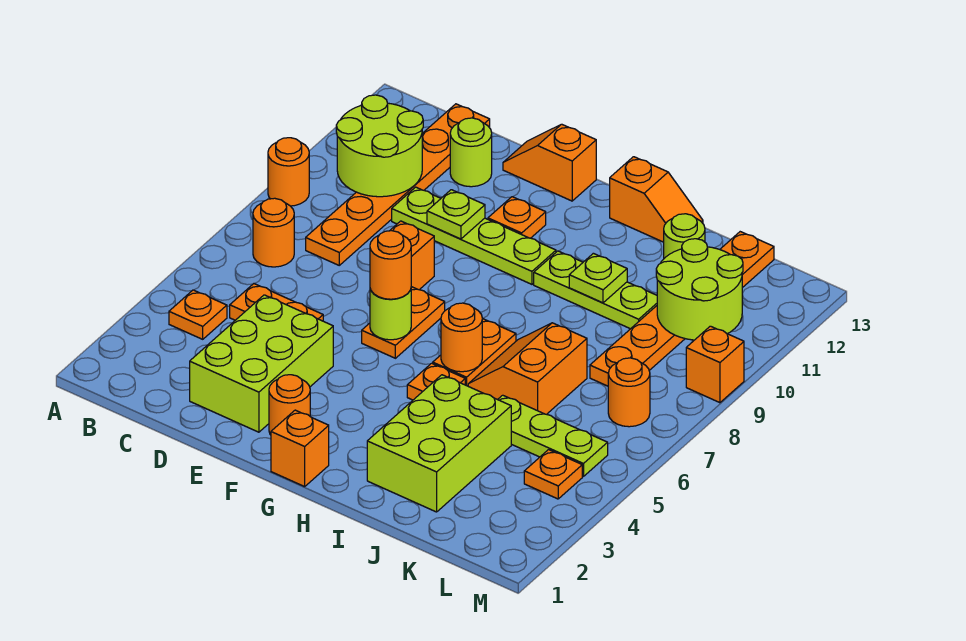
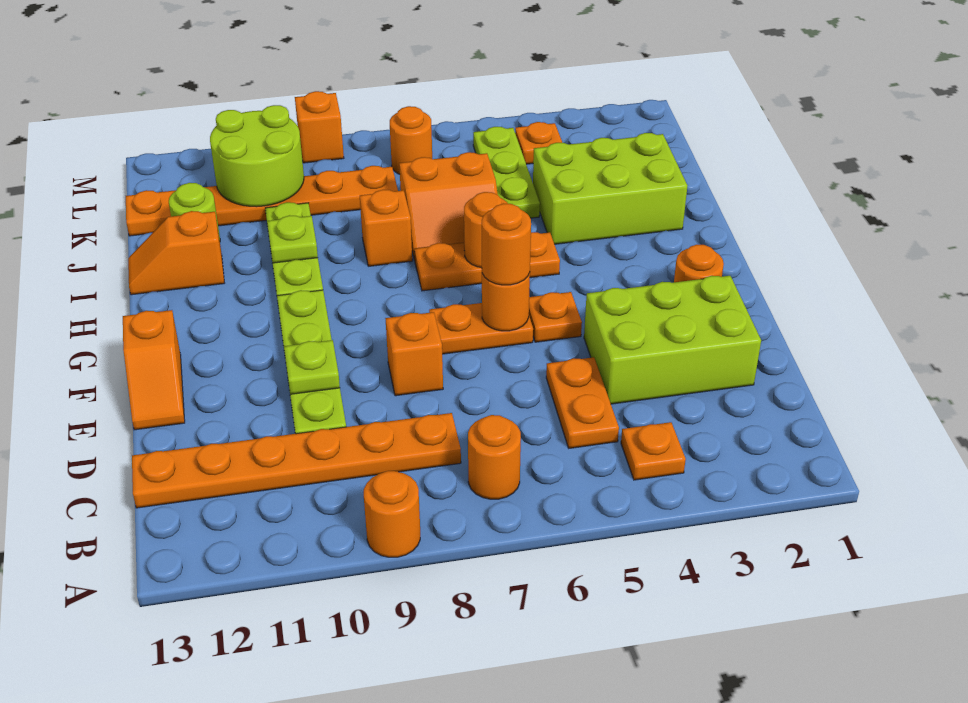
lime 2x2 round brick [336,95,423,197] -> none
lime 1x1 round brick [450,118,492,187] -> none
lime 1x1 round brick [370,289,411,340] -> orange 1x1 round brick [482,273,530,331]
orange 1x1 plate [488,197,546,238] -> orange 1x1 plate moved to [529,292,582,342]
orange 1x1 brick [271,410,329,487] -> orange 1x1 brick moved to [360,190,412,266]
orange 1x2 slope [610,157,703,242] -> orange 1x2 slope turned to [128,211,224,295]

